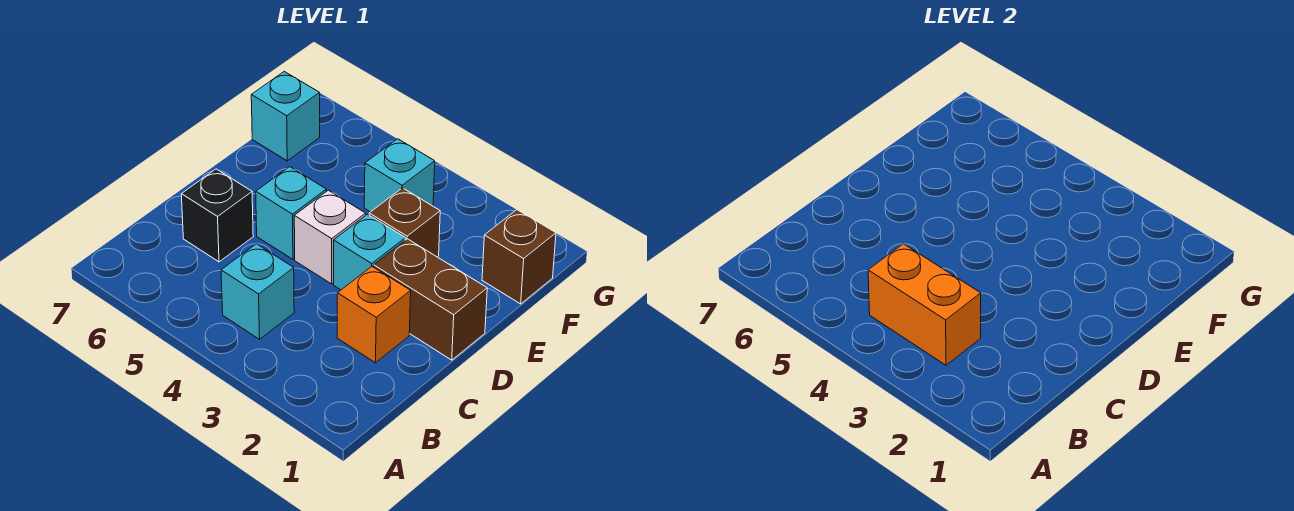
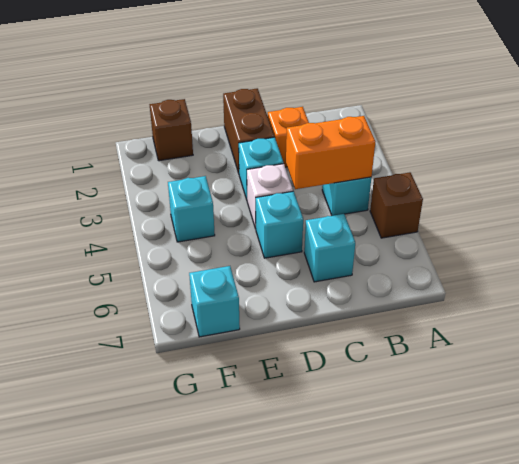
orange 1x2 brick [868,244,981,365] -> orange 1x2 brick turned to [286,116,375,189]
black 1x1 brick [181,169,253,262] -> cyan 1x1 brick [304,214,355,282]
brown 1x1 brick [369,188,440,257] -> brown 1x1 brick moved to [370,172,423,238]

